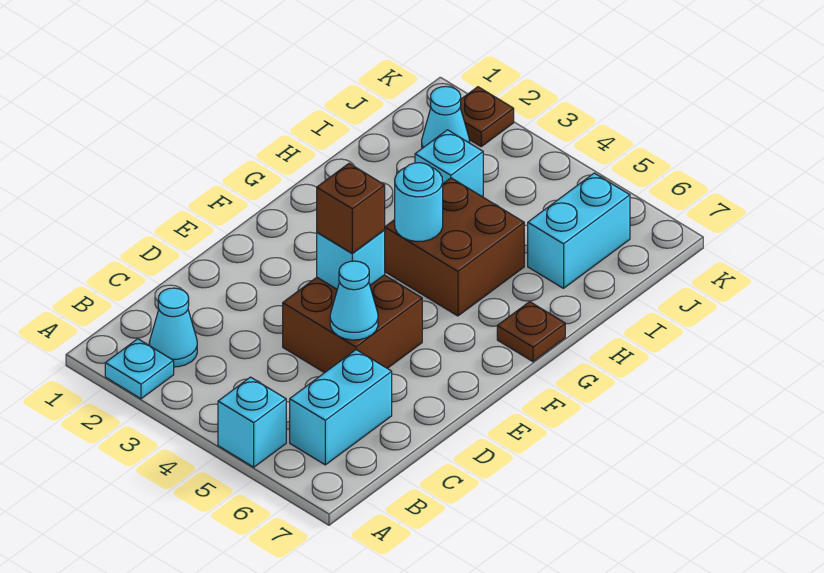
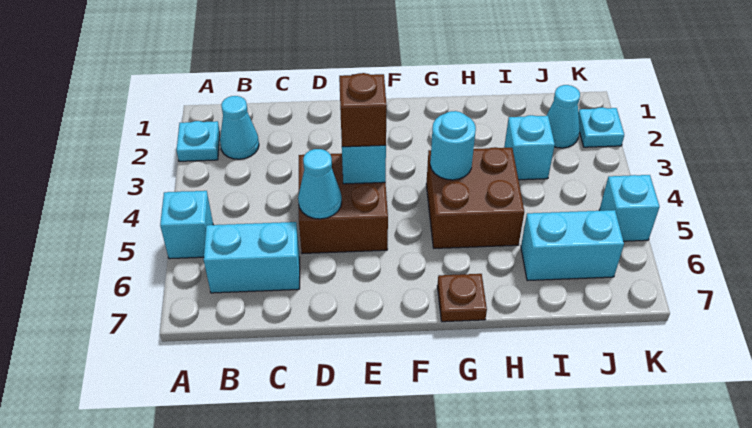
brown 1x1 plate [460,87,514,146] -> cyan 1x1 plate [578,107,624,147]
none -> cyan 1x1 brick [599,175,659,241]

